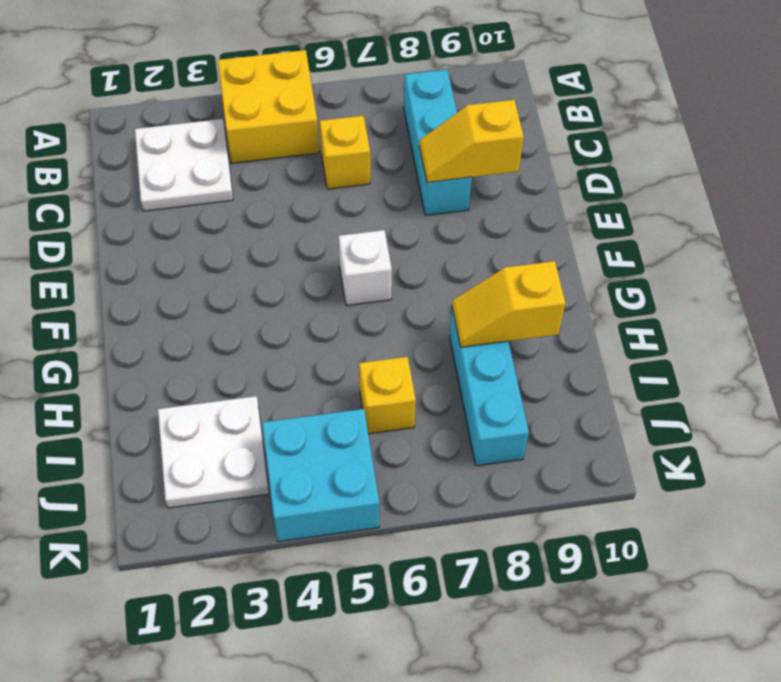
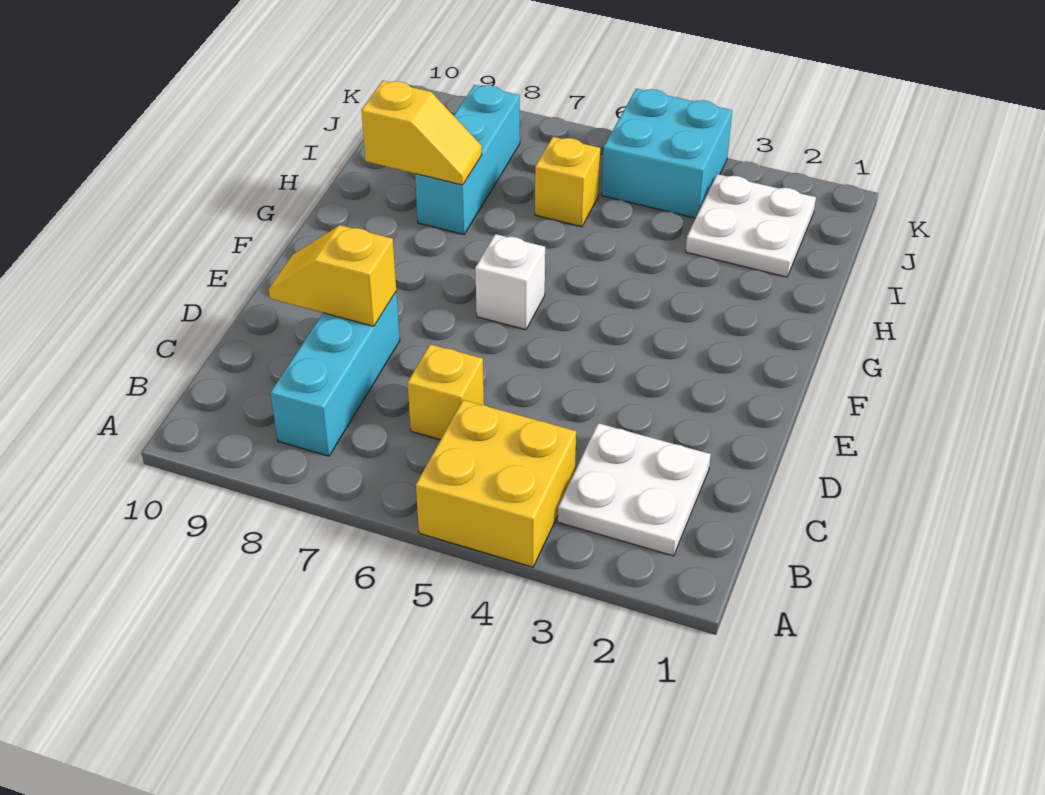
yellow 1x2 slope [419,100,524,182] -> yellow 1x2 slope turned to [269,225,396,326]

